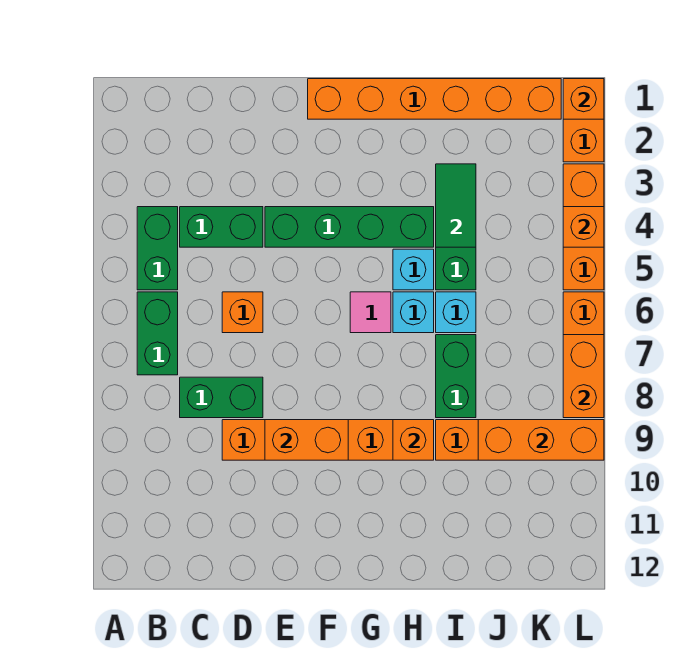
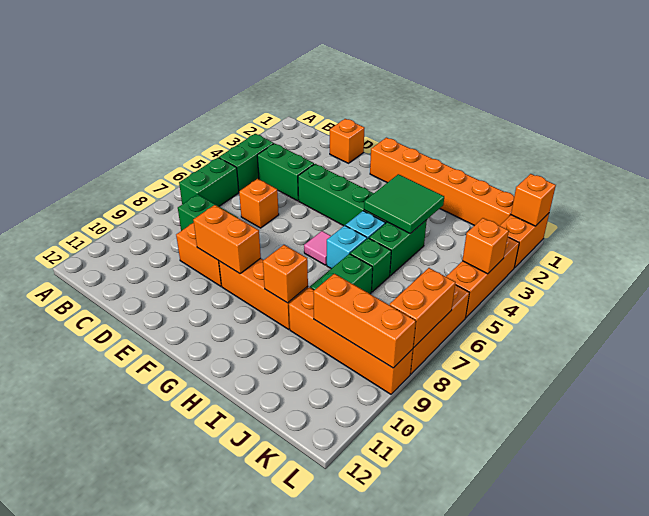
none -> orange 1x1 brick [330,119,365,163]
green 1x2 tile [436,164,476,247] -> green 2x2 tile [364,174,444,234]
cyan 1x1 brick [436,292,476,333] -> green 1x1 brick [350,238,391,292]

